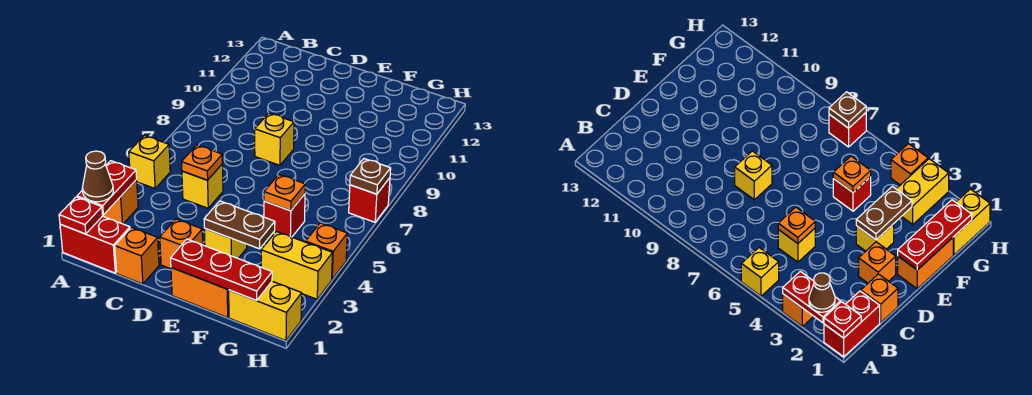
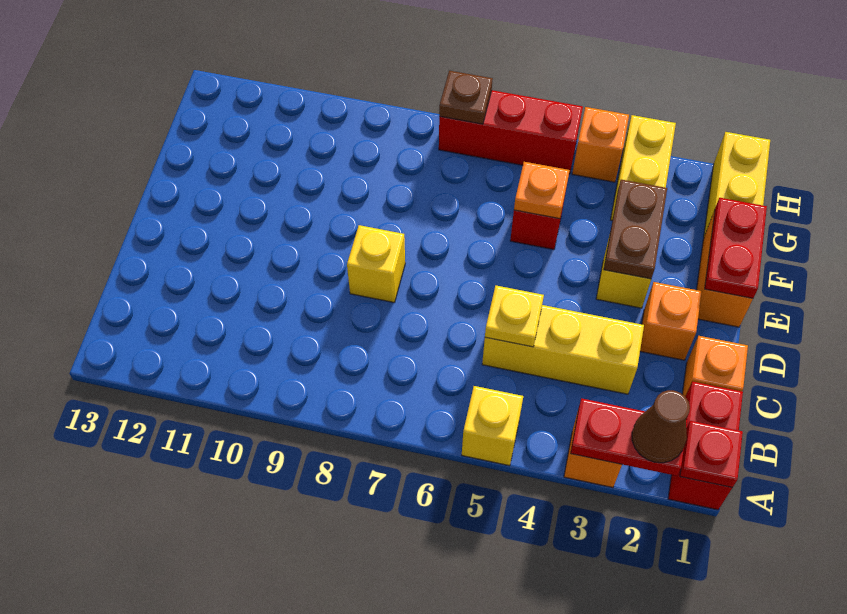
yellow 1x1 brick [182,164,223,208] -> yellow 1x3 brick [482,305,644,394]
orange 1x1 plate [182,145,223,180] -> yellow 1x1 plate [485,286,544,347]
red 1x3 plate [171,239,272,301] -> red 1x2 plate [705,198,767,298]
red 1x1 brick [349,178,390,222] -> red 1x3 brick [439,90,583,174]

